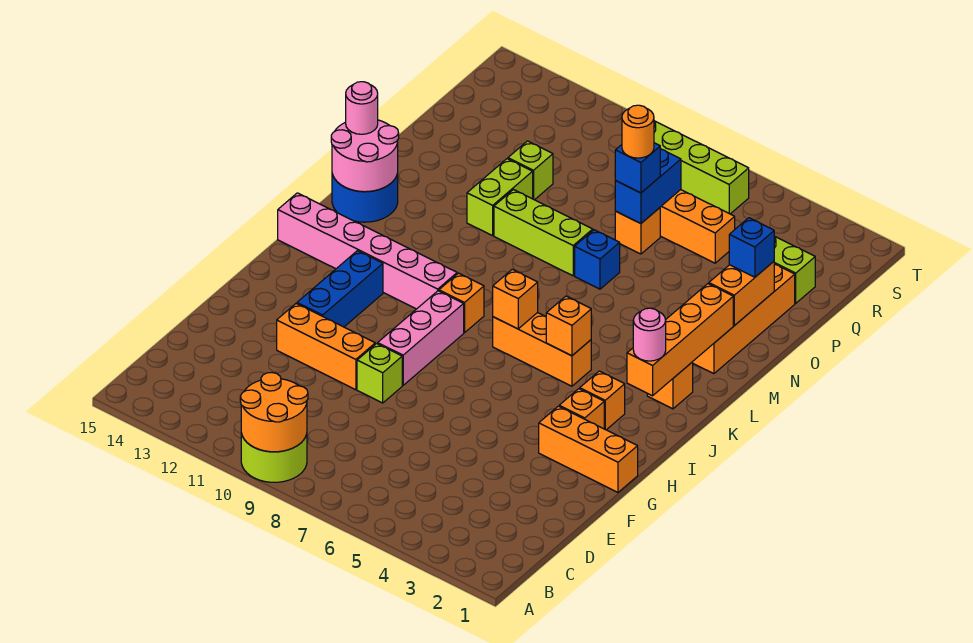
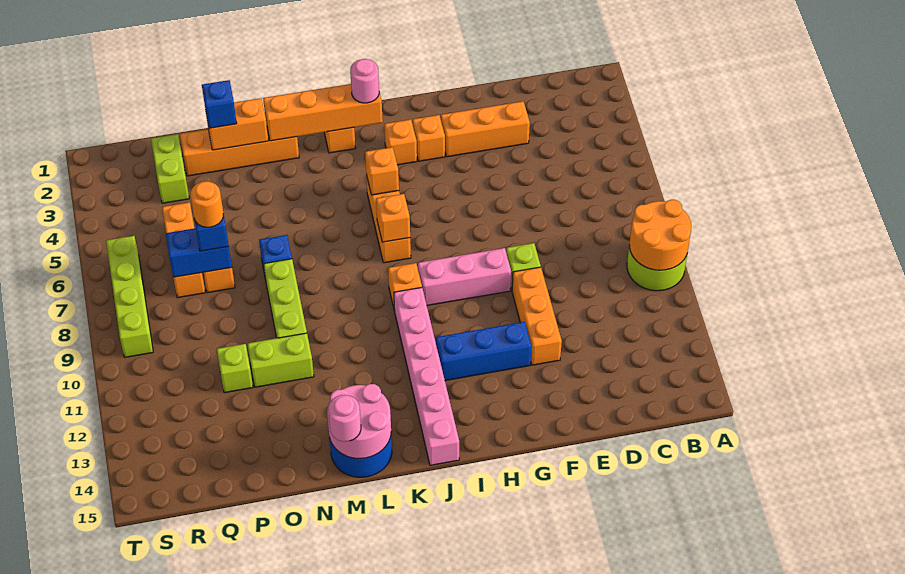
orange 1x3 brick [539,406,638,492] -> orange 1x3 brick turned to [441,101,530,157]

